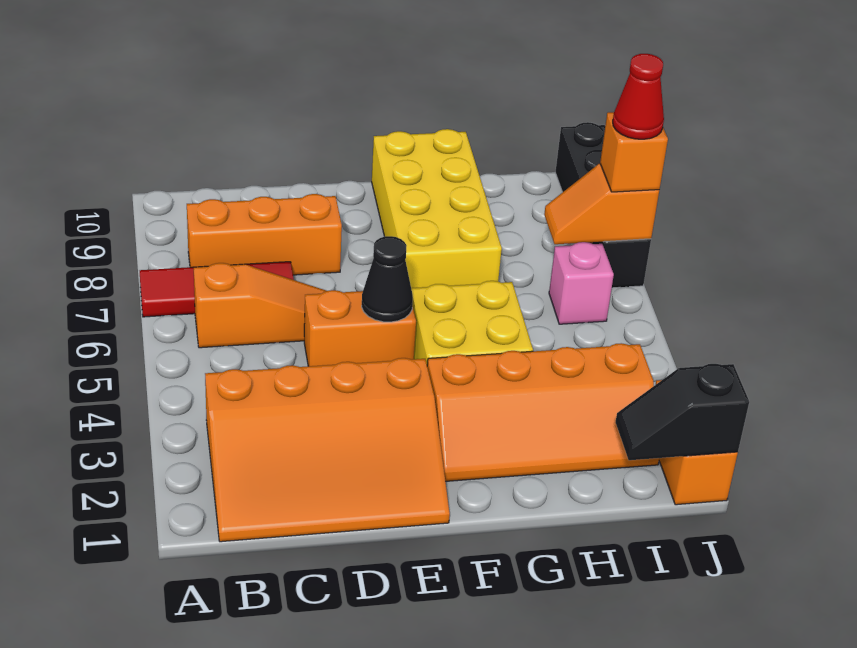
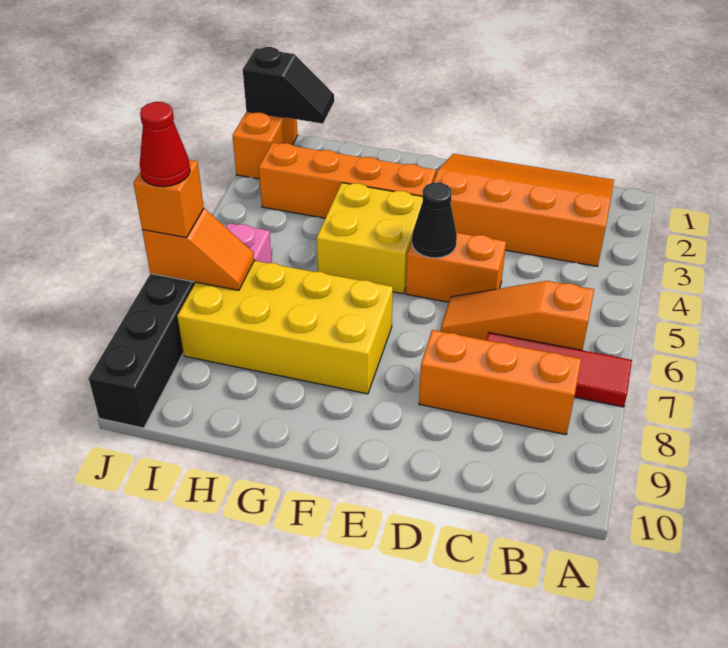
yellow 2x4 brick [372,129,502,288] -> yellow 2x4 brick turned to [177,261,393,394]

